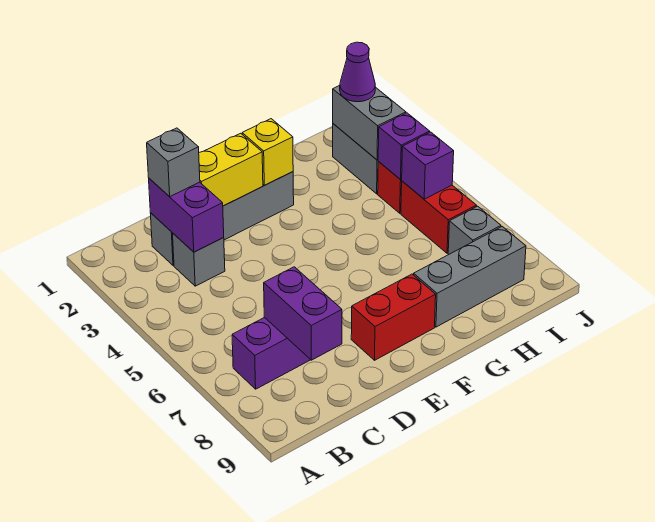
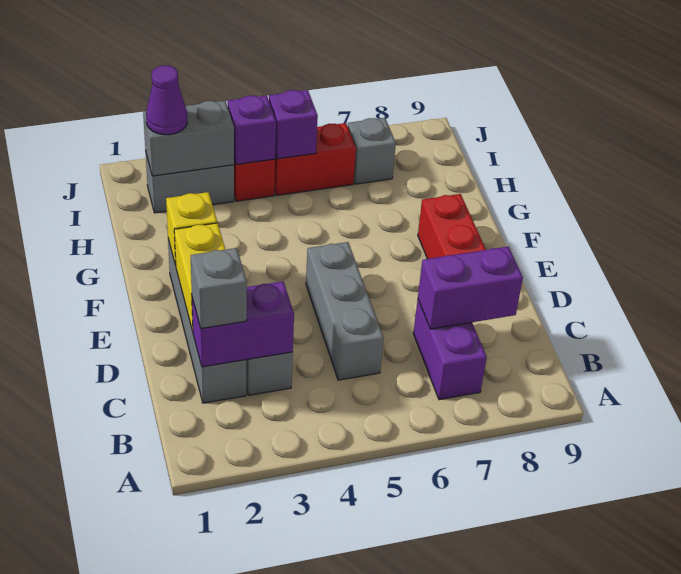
grey 1x3 brick [414,227,526,327] -> grey 1x3 brick moved to [306,242,384,380]

